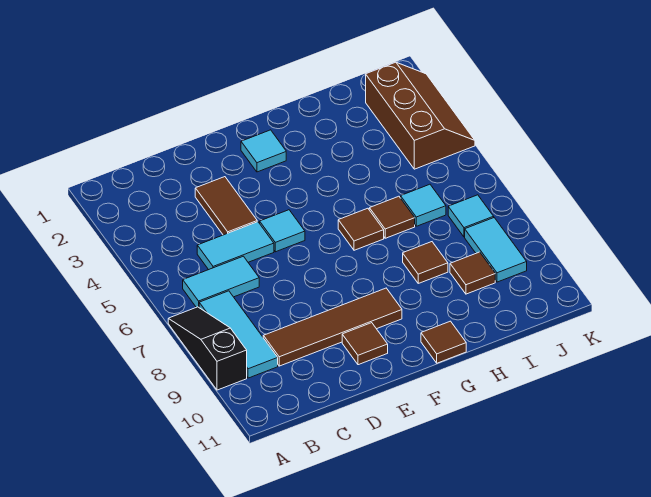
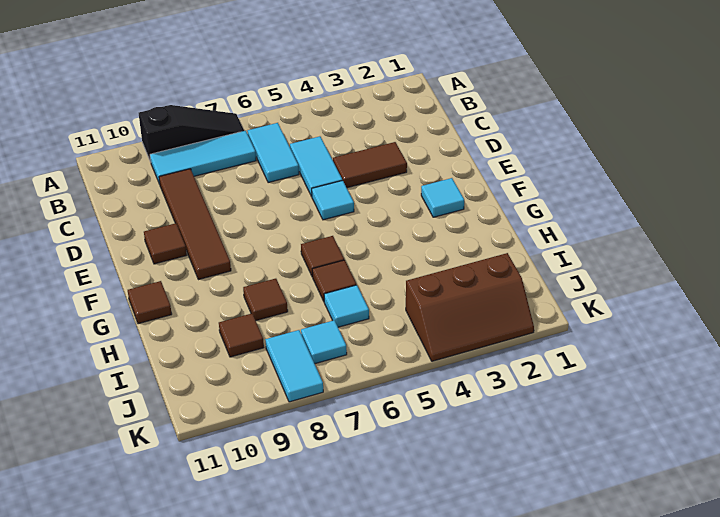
cyan 1x2 tile [465,218,527,282] -> cyan 1x2 tile turned to [265,330,323,402]

